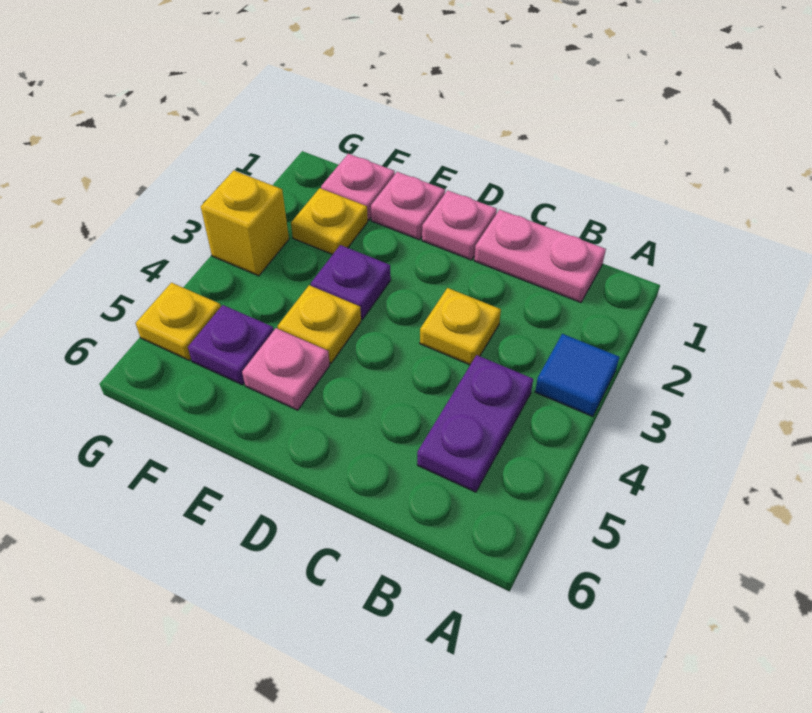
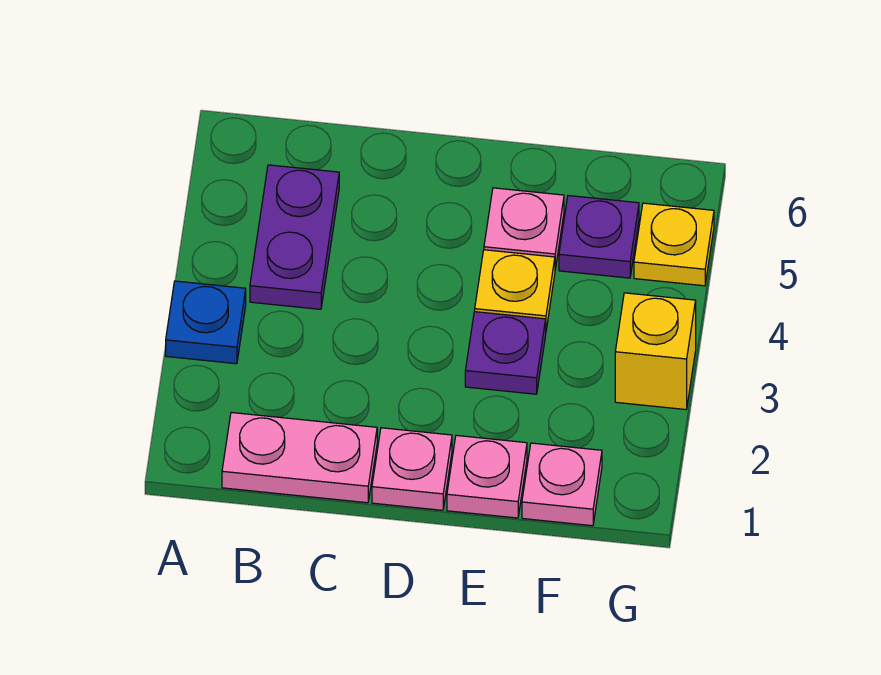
blue 1x1 tile [535,334,619,416] -> blue 1x1 plate [166,281,246,364]
yellow 1x1 plate [420,288,501,365] -> none
yellow 1x1 plate [291,188,368,255] -> none

